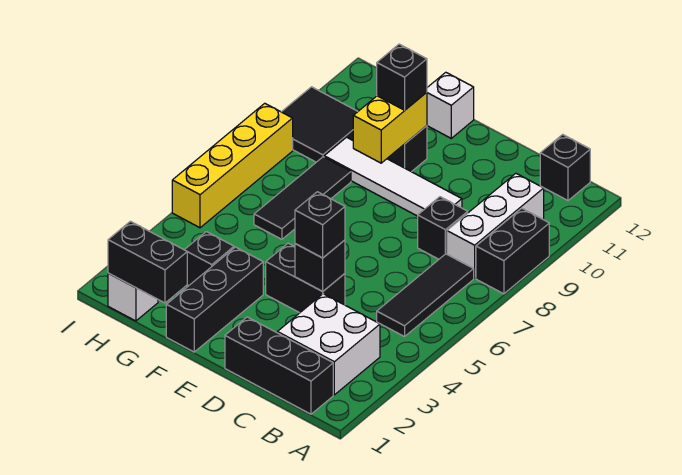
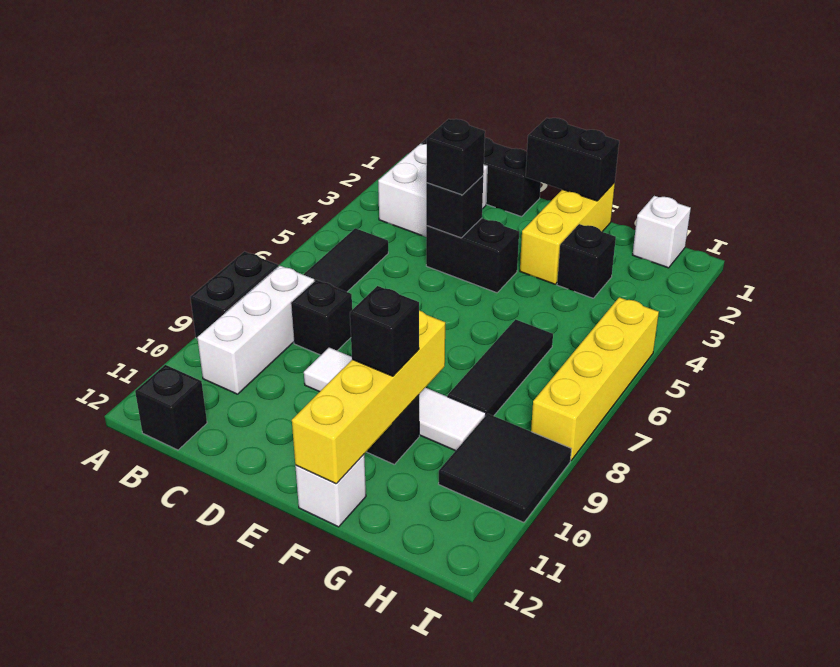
black 1x3 brick [166,247,263,352] -> yellow 1x3 brick [520,183,615,284]
yellow 1x2 brick [353,92,427,163] -> yellow 1x4 brick [292,310,445,484]
black 1x2 brick [108,221,187,303] -> black 1x2 brick moved to [526,118,619,201]

